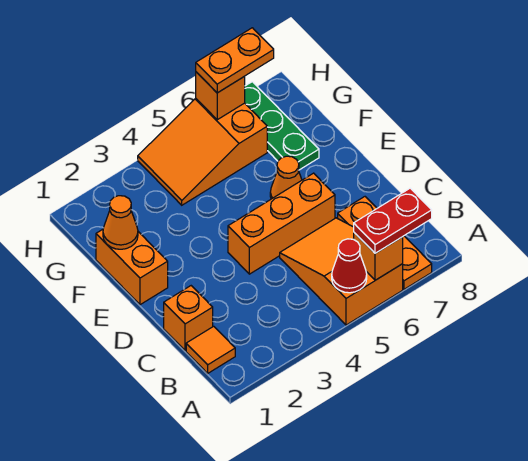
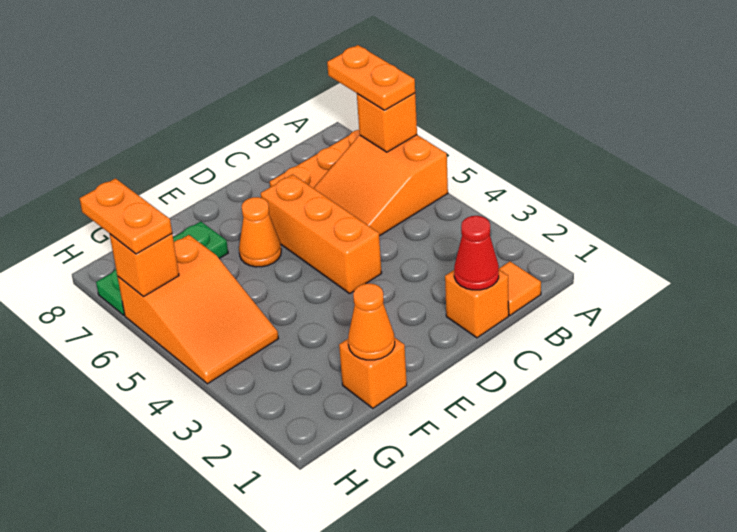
red 1x1 cone [332,239,367,293] -> red 1x1 cone moved to [454,216,499,290]
red 1x2 plate [354,188,432,253] -> orange 1x2 plate [327,45,415,110]
orange 1x2 brick [96,229,168,305] -> orange 1x1 brick [339,338,407,408]

